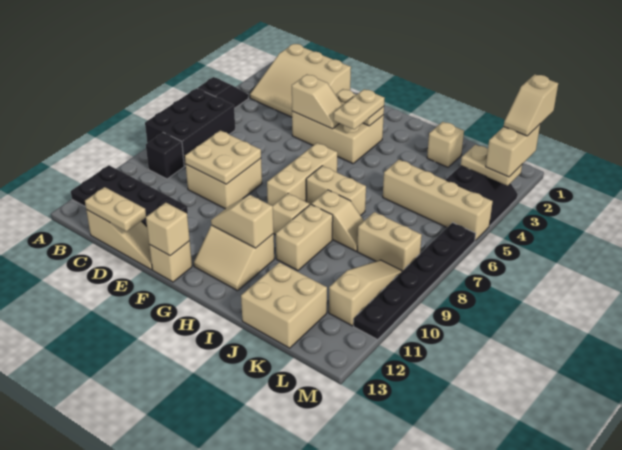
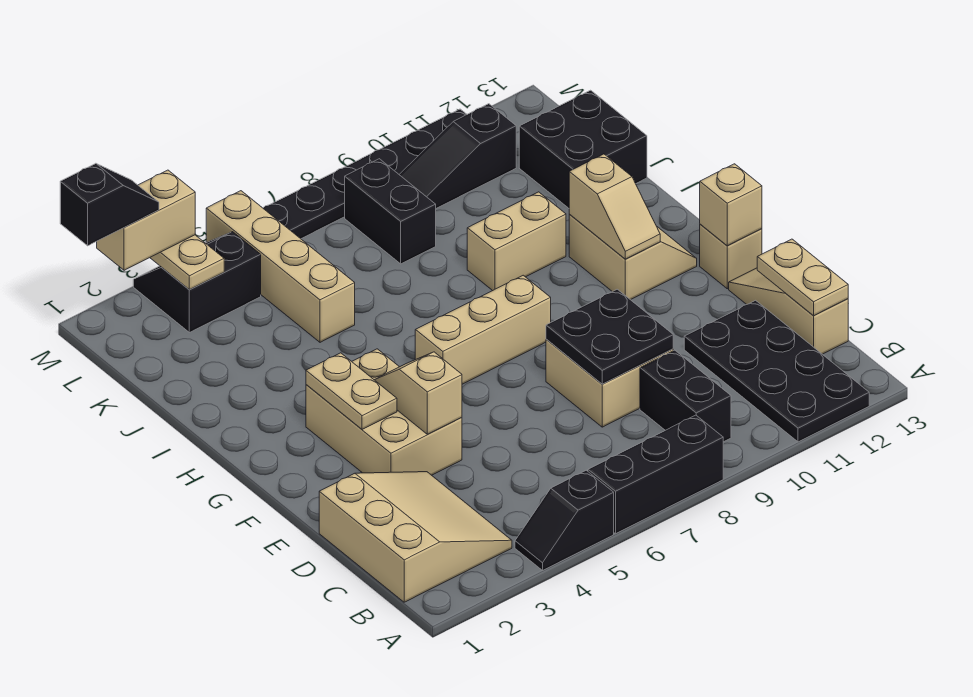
black 2x3 brick [145,88,235,166] -> black 1x3 brick [588,415,723,534]
black 1x1 brick [146,133,184,179] -> black 1x2 brick [640,350,731,442]
tan 2x2 plate [185,130,261,184] -> black 2x2 plate [546,289,673,384]
tan 1x2 plate [334,89,384,129] -> none
tan 1x2 brick [306,166,366,215] -> none
tan 1x1 brick [273,193,310,235] -> none
tan 1x2 slope [311,190,364,251] -> none
tan 1x1 brick [427,122,464,167] -> none
tan 2x2 brick [241,262,327,348] -> black 2x2 brick [519,90,647,208]
tan 1x2 brick [357,212,422,271] -> black 1x2 brick [345,159,436,264]
tan 1x3 slope [329,260,402,326] -> black 1x3 slope [399,104,516,208]
tan 1x2 slope [504,74,558,136] -> black 1x2 slope [60,163,159,246]

